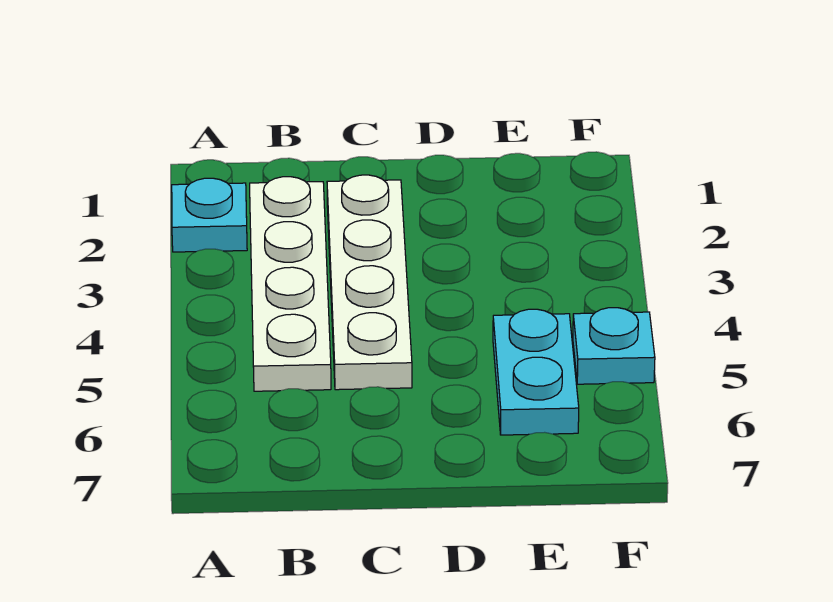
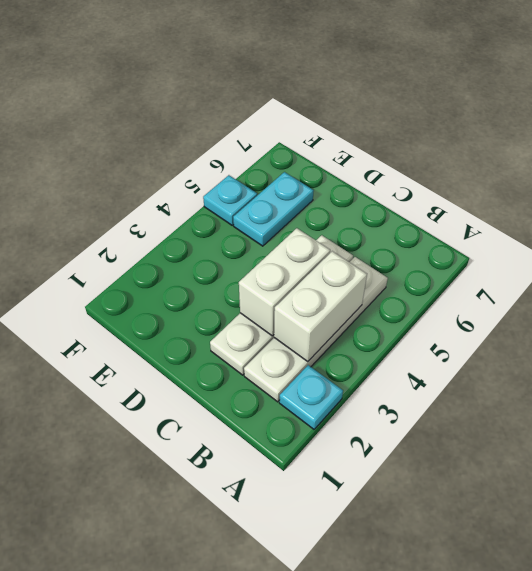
none -> white 1x2 brick [274,251,367,362]
none -> white 1x2 brick [239,228,330,336]

